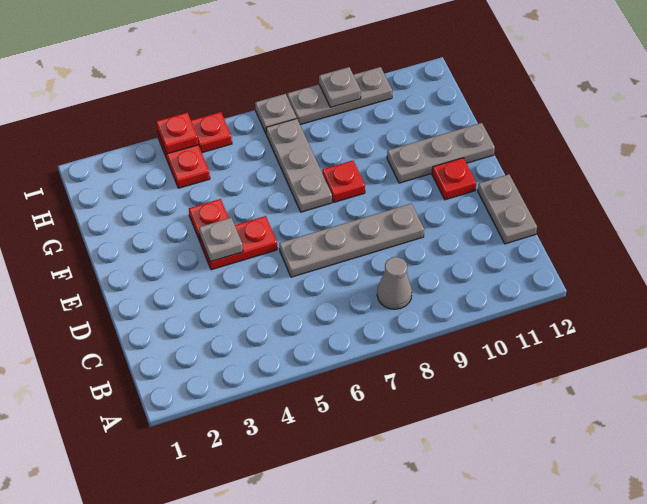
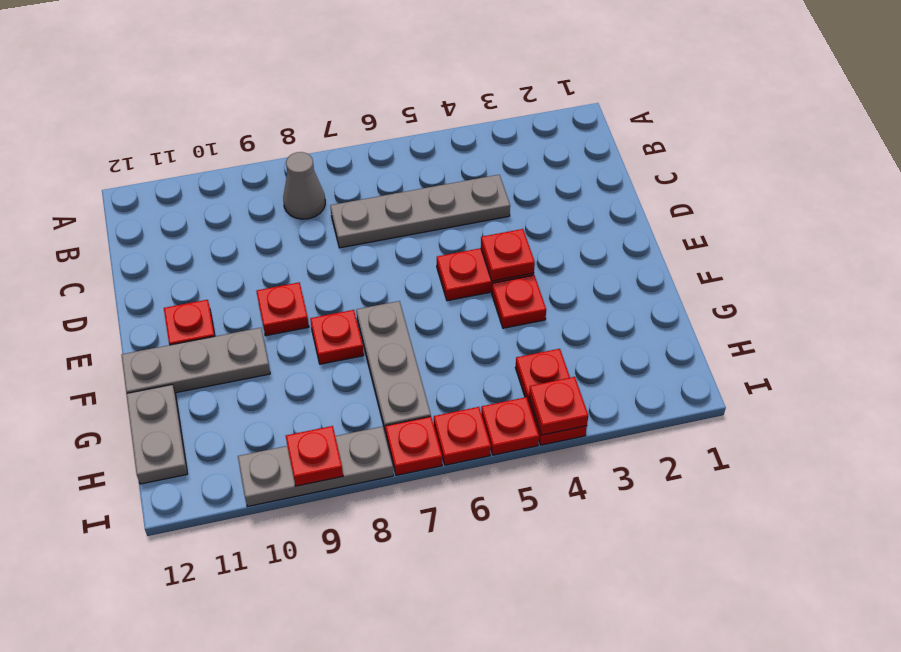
grey 1x2 plate [478,174,537,244] -> grey 1x2 plate moved to [126,385,188,484]
grey 1x4 plate [279,204,424,277] -> grey 1x4 plate moved to [330,175,510,248]
grey 1x1 plate [199,218,243,262] -> red 1x1 plate [481,229,535,281]
none -> red 1x1 plate [256,282,309,336]
none -> red 1x1 plate [434,407,491,465]
grey 1x1 plate [255,94,297,133] -> red 1x1 plate [385,417,442,475]
grey 1x1 plate [319,67,361,107] -> red 1x1 plate [286,426,343,486]

